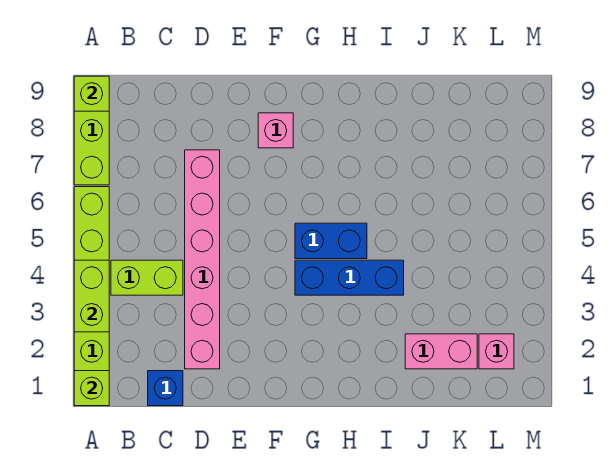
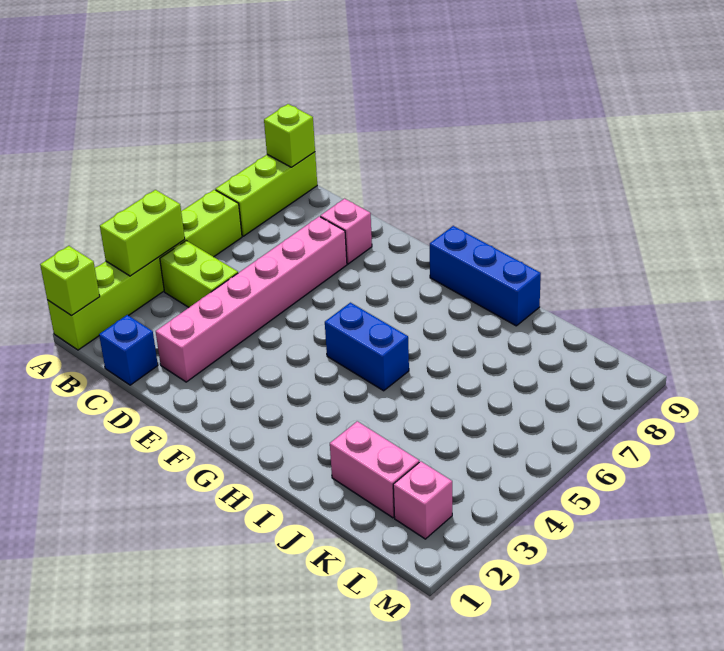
pink 1x1 brick [258,113,293,148] -> pink 1x1 brick moved to [320,199,372,264]
blue 1x3 brick [295,260,404,295] -> blue 1x3 brick moved to [430,226,541,326]

